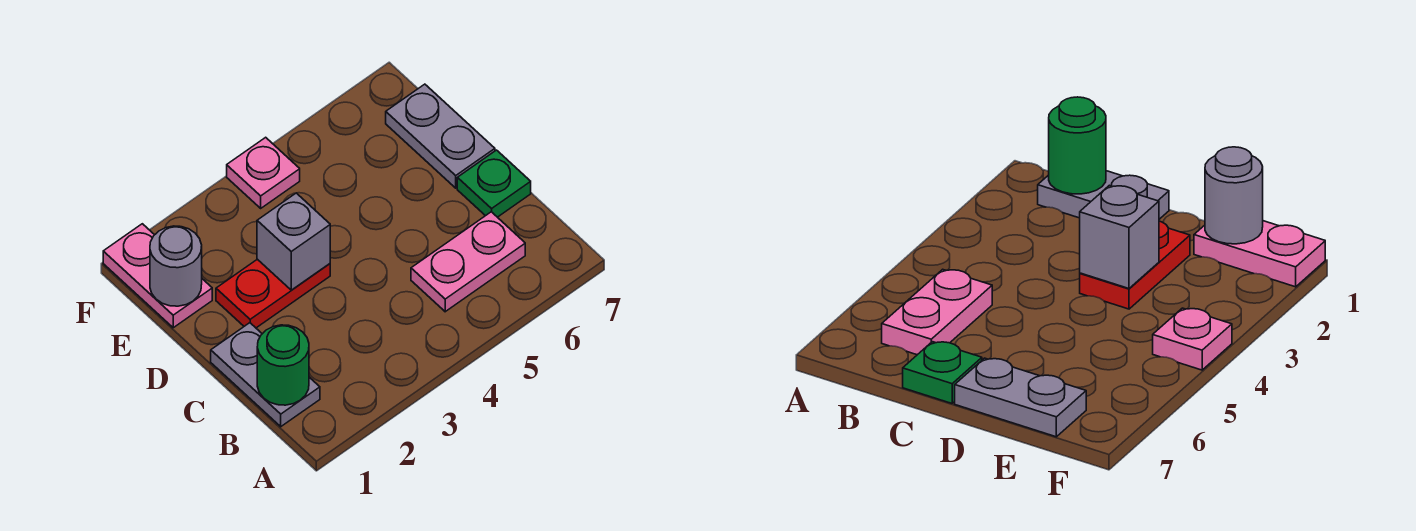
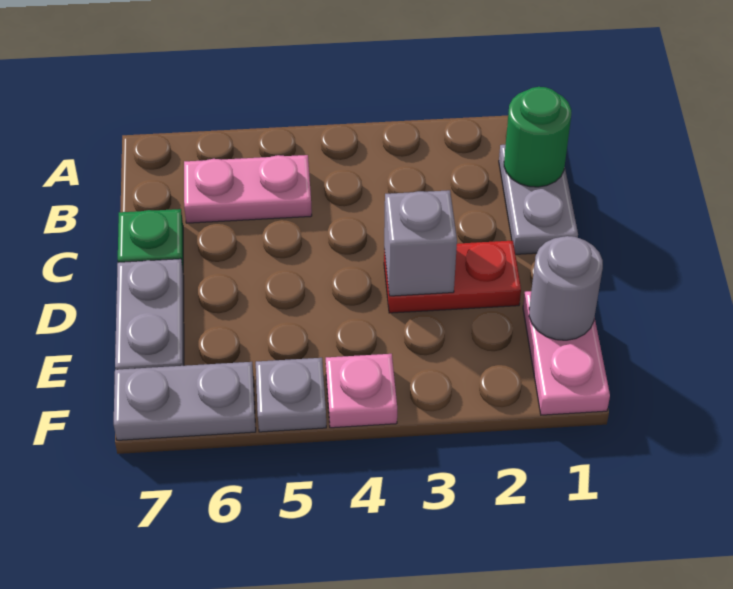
none -> grey 1x1 plate [256,358,326,432]
none -> grey 1x2 plate [114,362,256,440]

